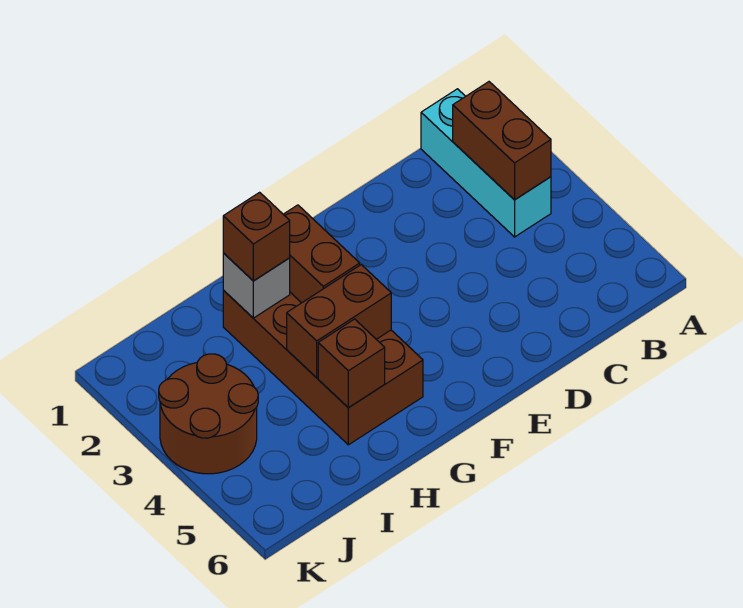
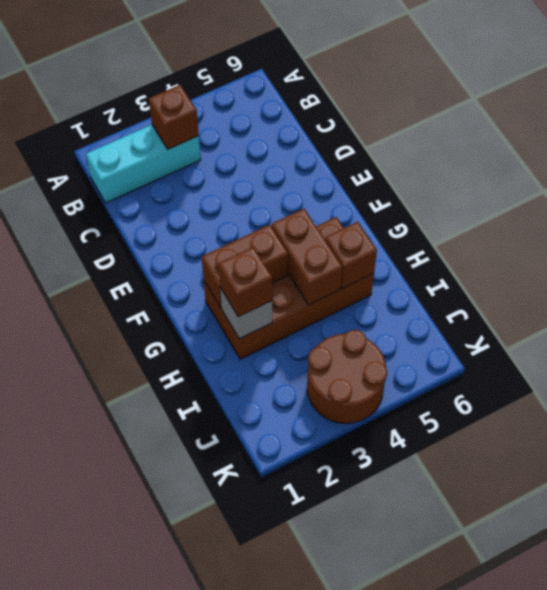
brown 1x2 brick [453,82,551,200] -> brown 1x1 brick [149,85,199,149]

